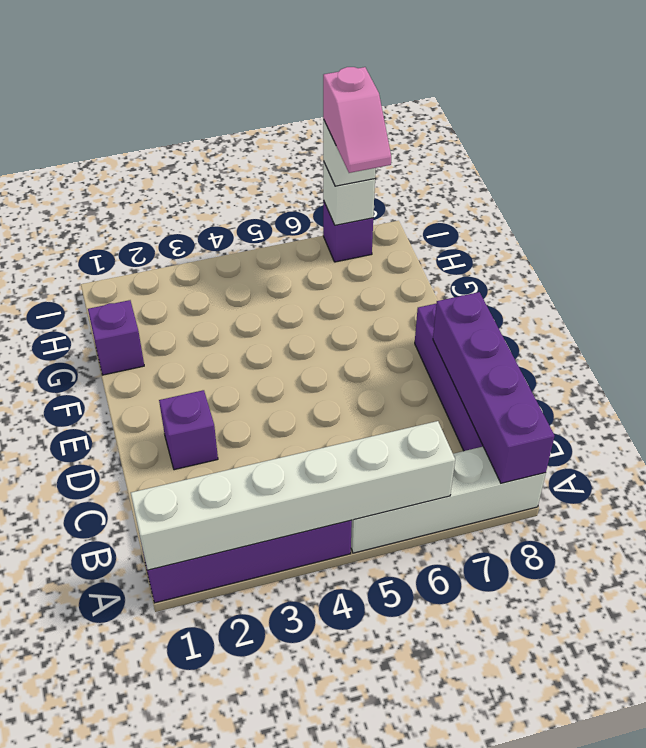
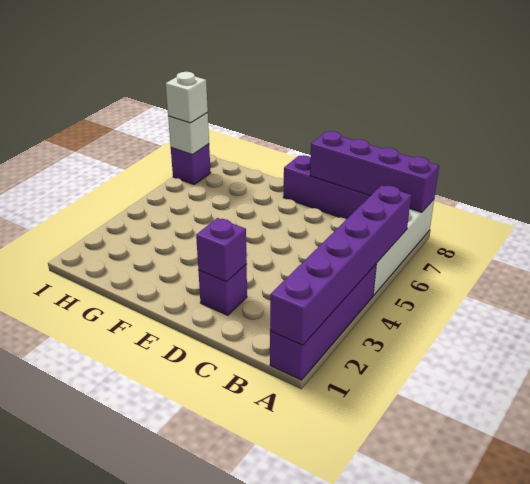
white 1x6 brick [131,421,455,570] -> purple 1x6 brick [270,185,411,345]
purple 1x1 brick [88,300,144,375] -> purple 1x1 brick moved to [196,218,247,282]
pink 1x2 slope [323,67,391,173] -> none

